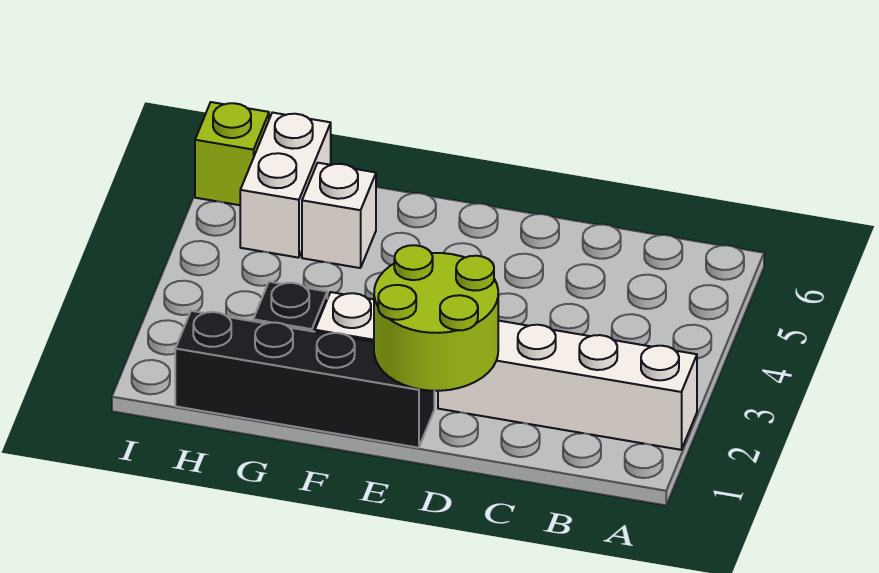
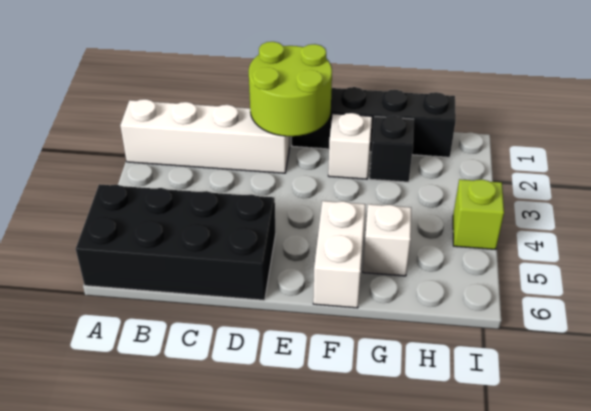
none -> black 2x4 brick [76,184,275,300]
white 1x2 brick [240,112,331,258] -> white 1x2 brick moved to [313,201,366,308]
lime 1x1 brick [195,102,269,205] -> lime 1x1 brick moved to [453,179,504,249]

